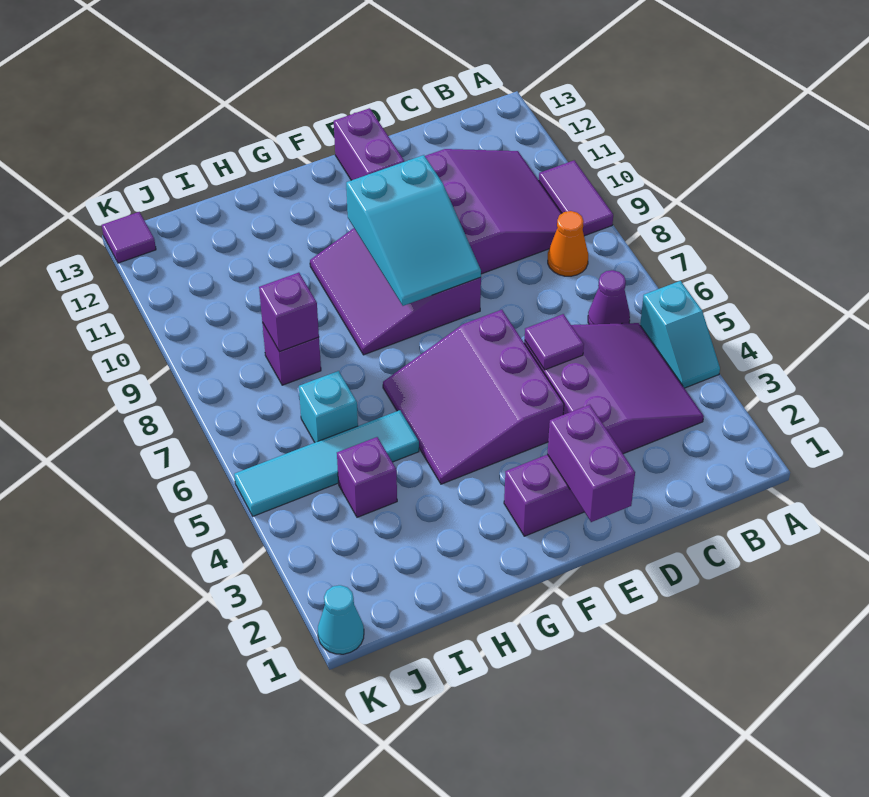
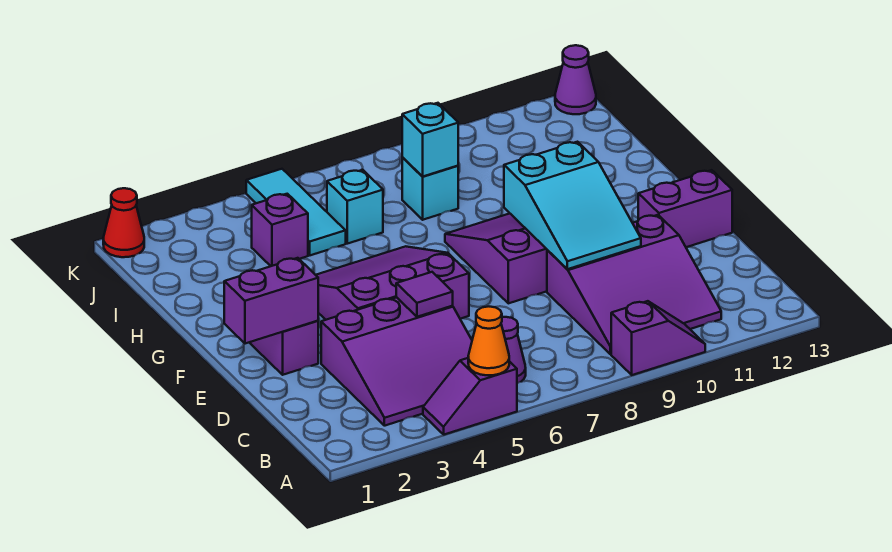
cyan 1x2 slope [640,281,720,388] -> purple 1x2 slope [423,358,517,435]
purple 1x2 tile [539,160,613,236] -> purple 1x2 slope [611,301,705,375]
orange 1x1 cone [548,211,588,276] -> orange 1x1 cone moved to [468,307,509,375]
cyan 2x3 slope [346,155,481,306] -> cyan 2x3 slope turned to [504,142,641,269]
cyan 1x4 tile [234,410,419,516] -> cyan 1x3 tile [246,169,346,255]
purple 1x1 brick [262,323,321,385] -> cyan 1x1 brick [402,157,458,220]
purple 1x1 brick [259,272,319,352] -> cyan 1x1 brick [402,103,458,177]
cyan 1x1 cone [318,585,364,654] -> red 1x1 cone [103,188,144,257]
purple 1x1 tile [102,212,156,263] -> purple 1x1 cone [555,45,596,114]

